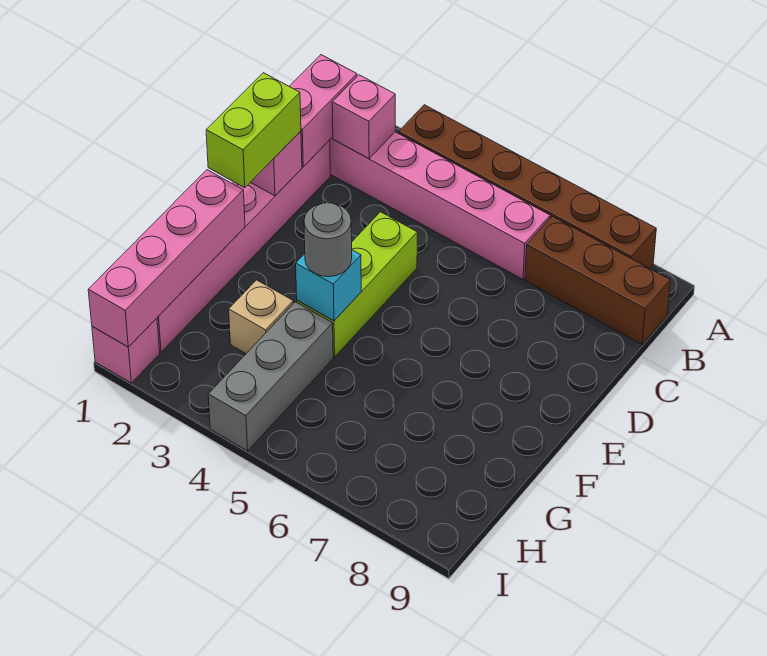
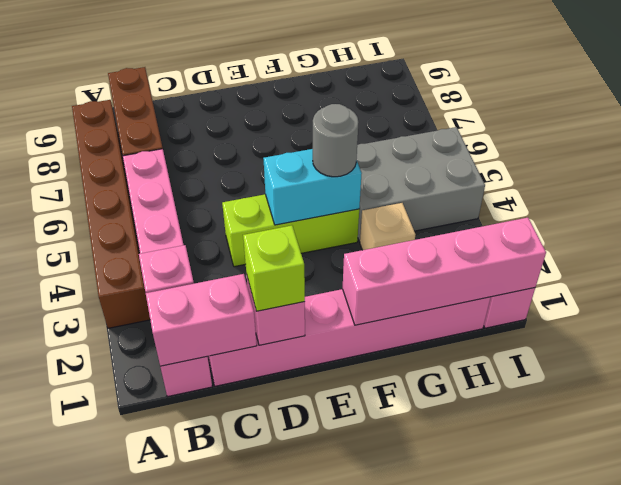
lime 1x2 brick [206,73,301,188] -> lime 1x1 brick [243,225,305,311]
cyan 1x1 brick [296,250,361,321] -> cyan 1x2 brick [263,149,362,225]
grey 1x3 brick [208,302,333,451] -> grey 2x3 brick [357,127,485,242]

